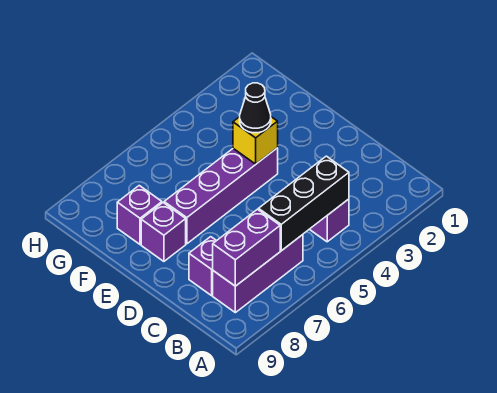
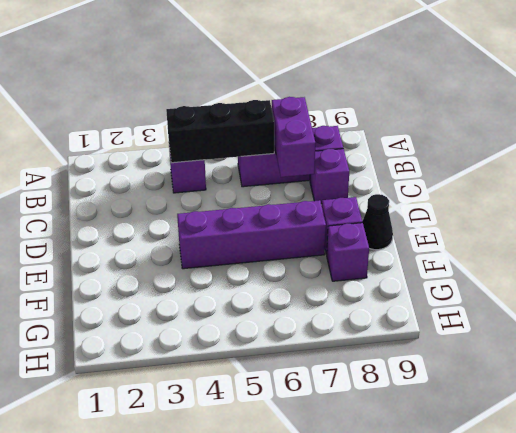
purple 1x2 brick [213,209,280,286] -> purple 1x2 brick turned to [272,97,315,177]
yellow 1x1 brick [233,117,278,164] -> none
black 1x1 cone [240,83,271,133] -> black 1x1 cone moved to [362,194,393,250]

